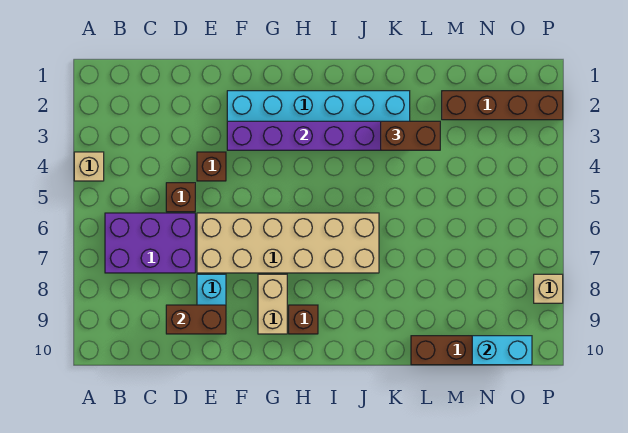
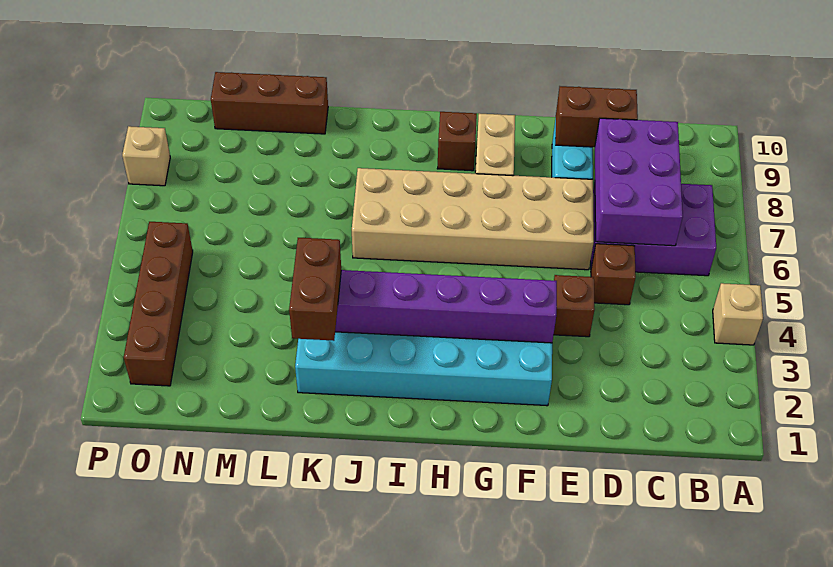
none -> purple 2x3 brick [595,118,683,246]
brown 1x2 brick [381,121,440,150] -> brown 1x2 brick turned to [289,238,341,341]
brown 1x4 brick [442,91,563,120] -> brown 1x4 brick turned to [124,222,193,386]
cyan 1x2 brick [472,336,532,365] -> none

